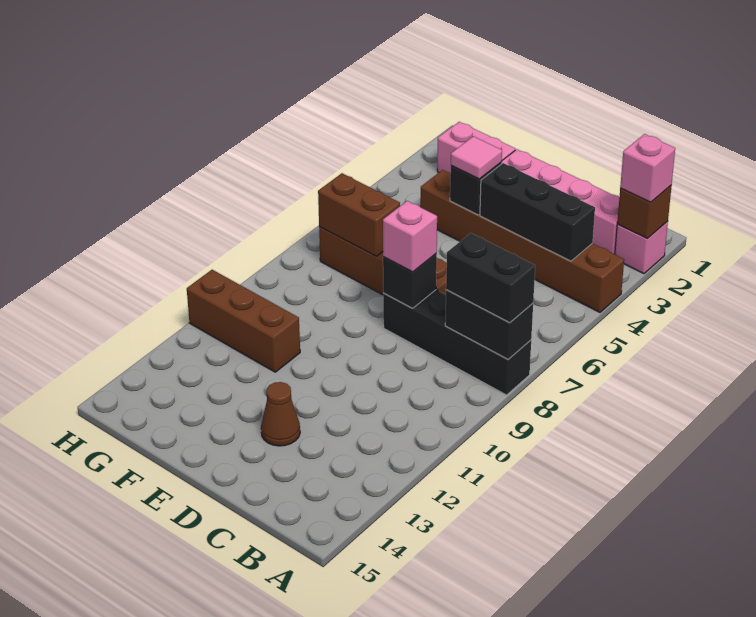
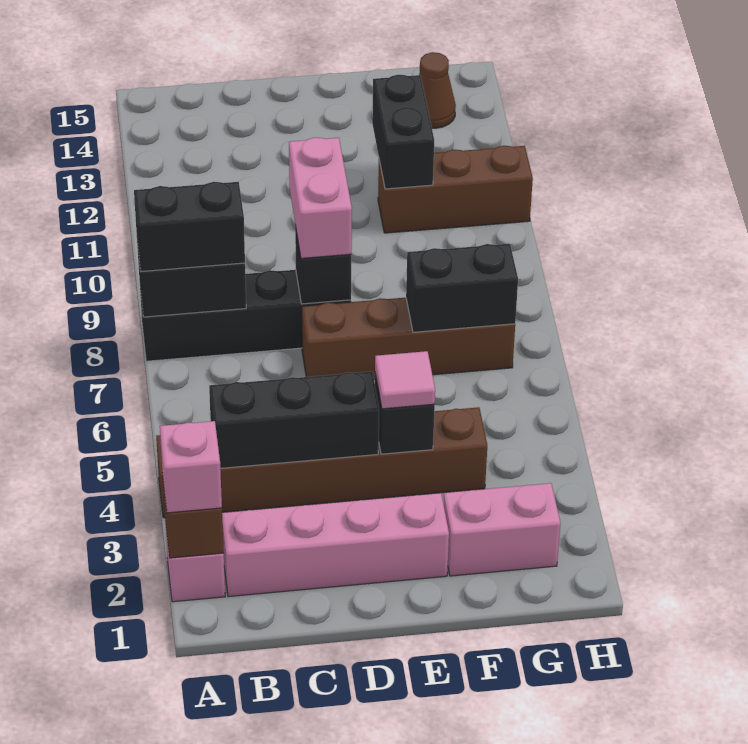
pink 1x1 brick [383,201,437,272] -> pink 1x2 brick [289,137,352,258]
brown 1x1 cone [261,382,300,446] -> brown 1x1 cone moved to [419,52,456,128]
brown 1x2 brick [318,173,400,256] -> black 1x2 brick [406,244,518,332]
none -> black 1x2 brick [372,75,434,189]

